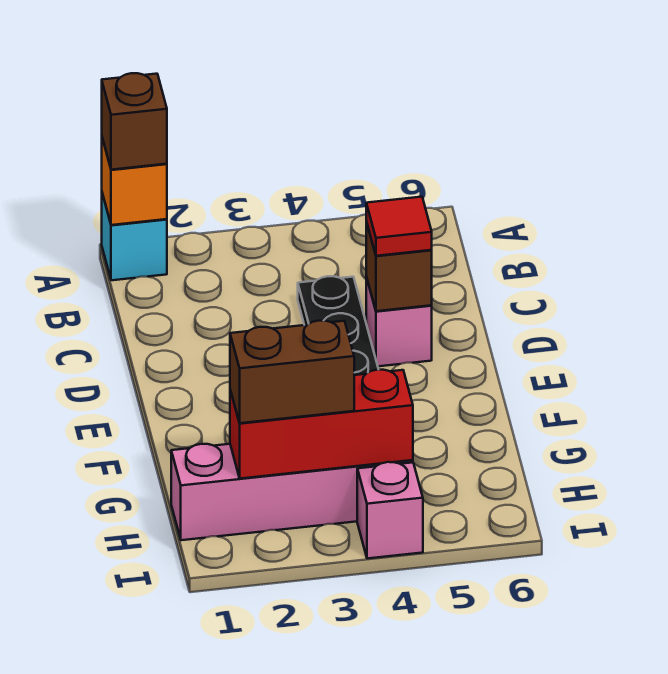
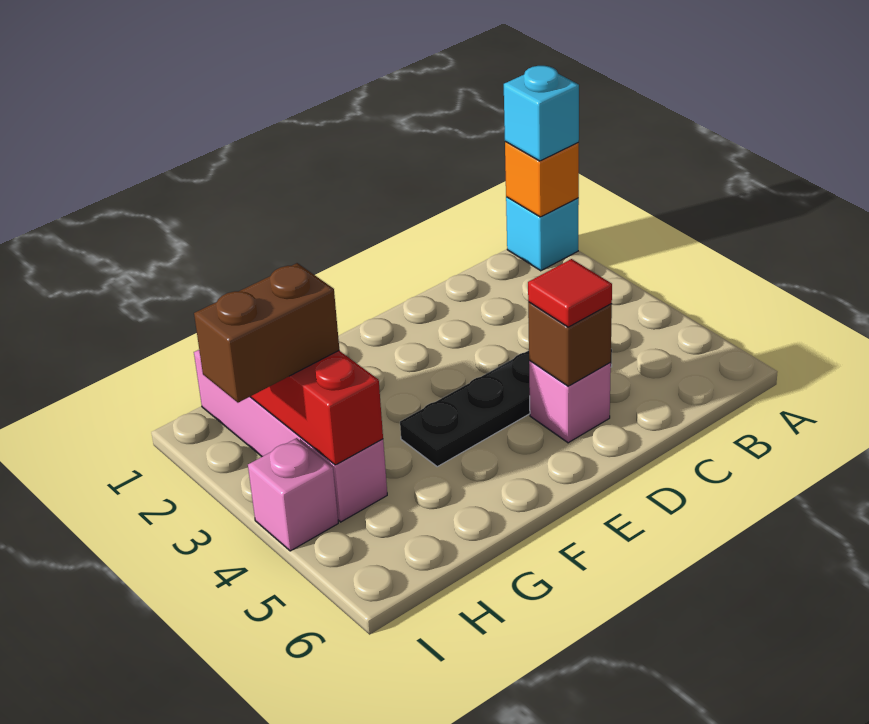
brown 1x1 brick [102,73,167,170] -> cyan 1x1 brick [504,66,579,161]
brown 1x2 brick [230,321,354,423] -> brown 1x2 brick turned to [194,263,339,403]

